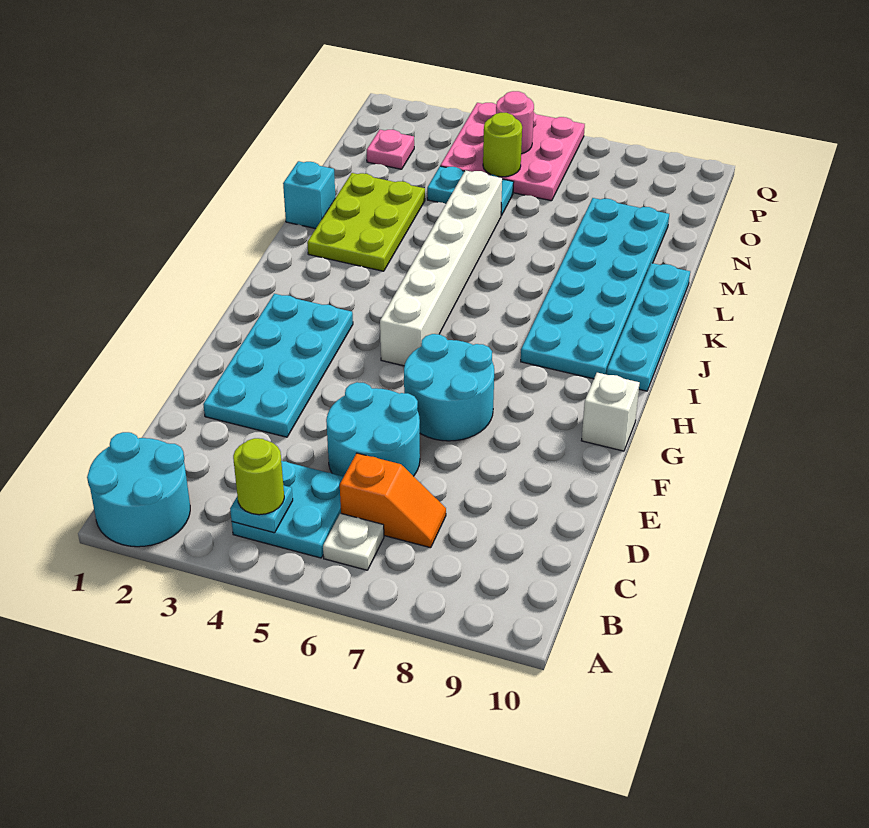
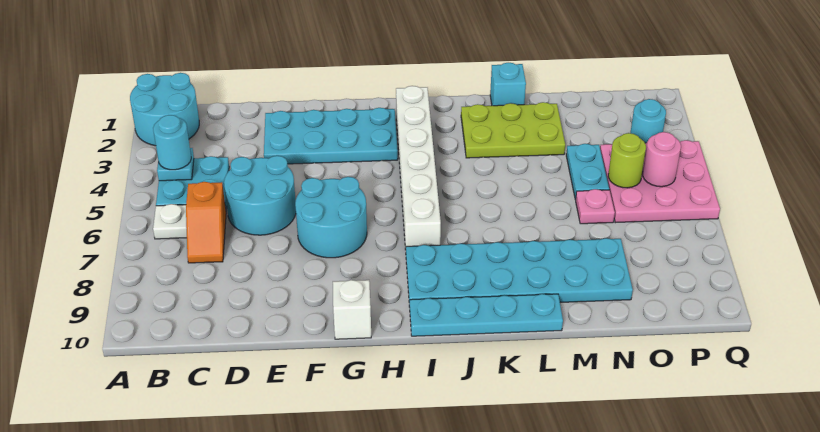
lime 1x1 round brick [233,438,284,515] -> cyan 1x1 round brick [153,115,191,170]
white 1x6 brick [380,170,502,366] -> white 1x6 brick turned to [396,86,441,250]
pink 1x1 plate [367,130,414,169] -> pink 1x1 plate moved to [576,189,615,224]
none -> cyan 1x1 round brick [631,99,666,143]

